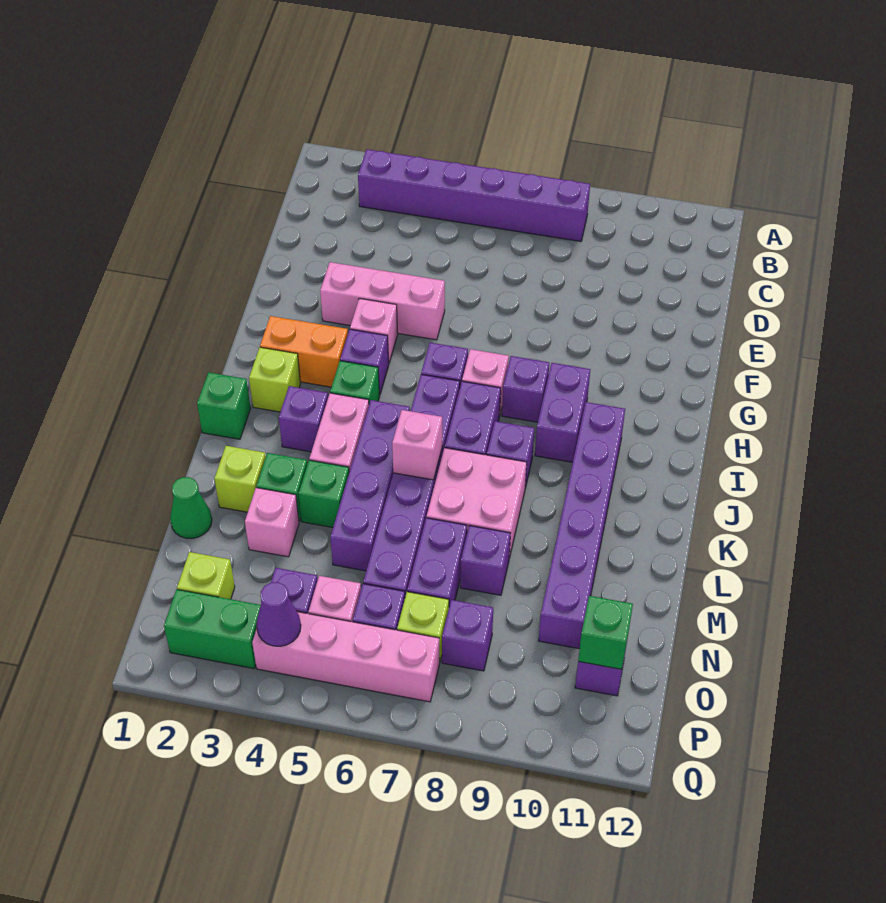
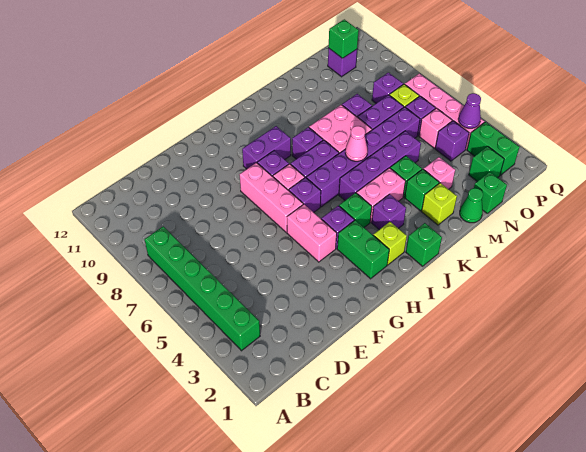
purple 1x6 brick [358,149,590,241] -> green 1x6 brick [145,227,260,351]
pink 1x3 brick [320,262,445,340] -> pink 1x3 brick moved to [239,162,303,232]
pink 1x1 brick [350,298,398,363] -> pink 1x2 brick [287,204,337,262]
orange 1x2 brick [260,316,348,387] -> green 1x2 brick [337,220,389,279]
purple 1x6 brick [539,402,625,649] -> none
pink 1x1 brick [392,410,442,480] -> pink 1x1 cone [345,126,368,161]
none -> green 1x1 brick [474,172,507,213]
lime 1x1 brick [177,552,235,599] -> green 1x1 brick [469,146,504,181]

